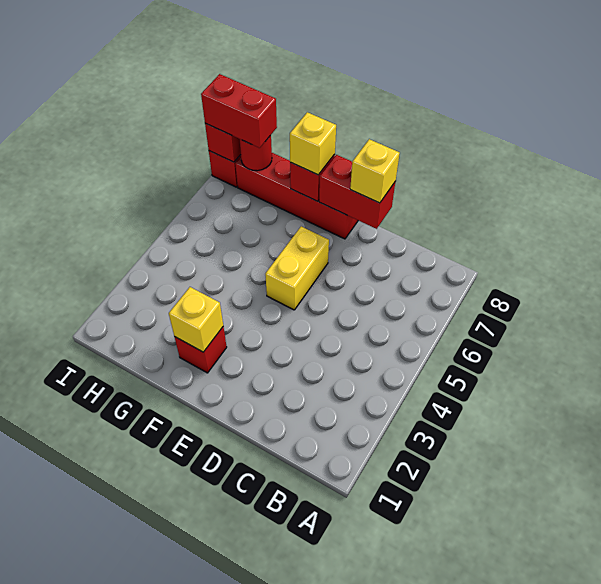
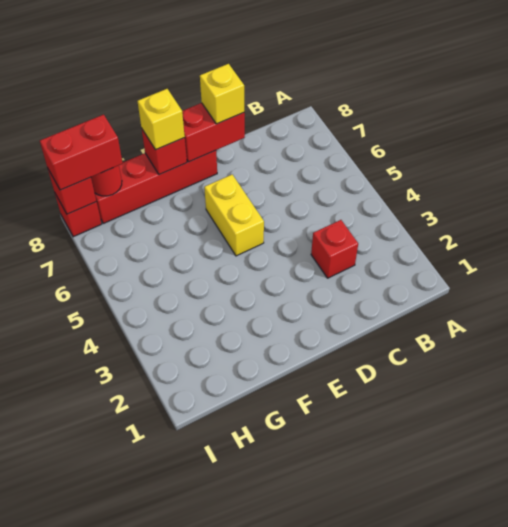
red 1x1 brick [175,327,227,373] -> red 1x1 brick moved to [311,220,358,278]
yellow 1x1 brick [169,287,223,352] -> none

